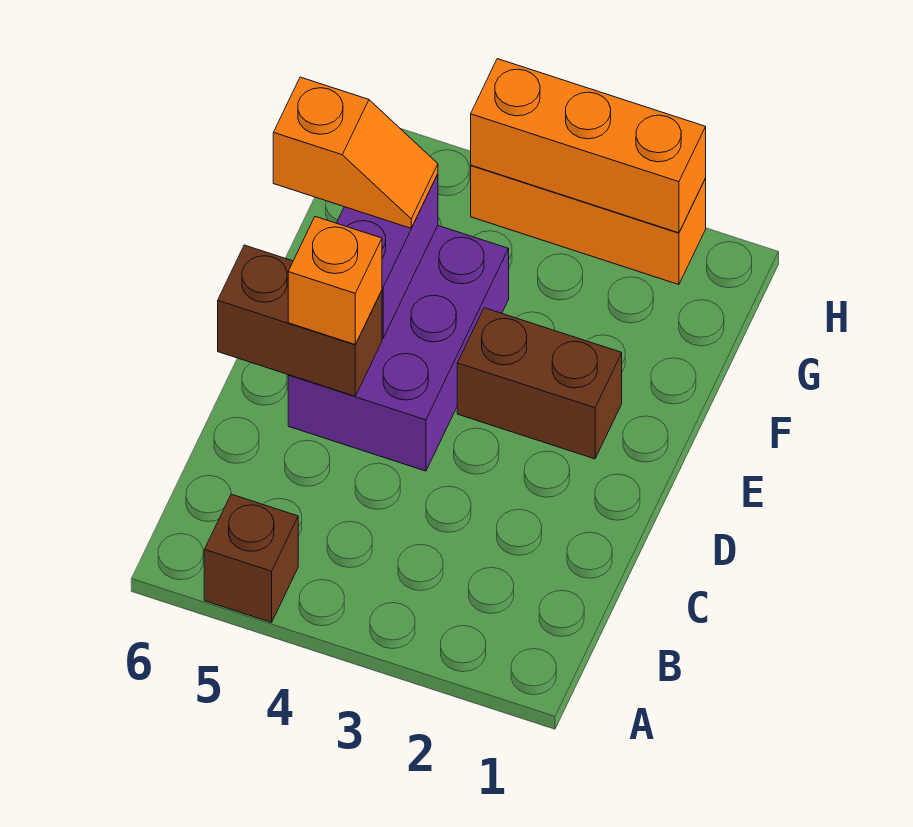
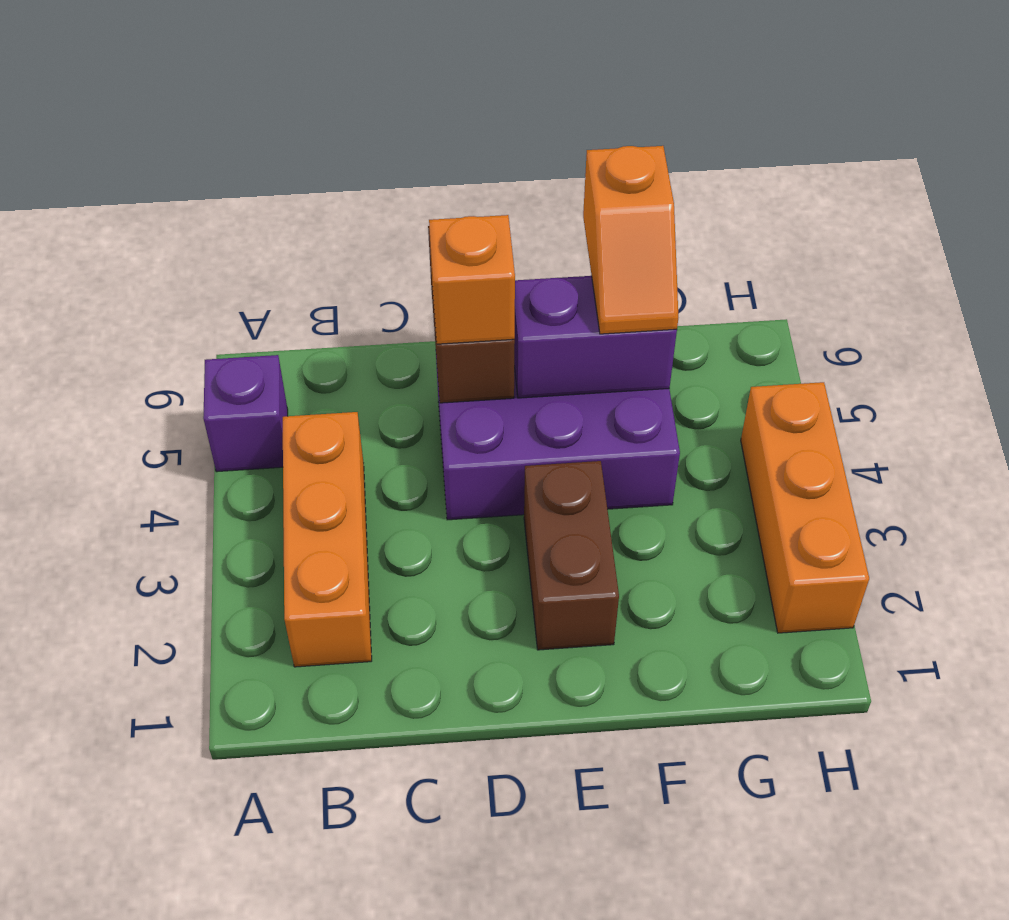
brown 1x1 brick [204,494,298,622] -> purple 1x1 brick [203,355,288,472]
orange 1x3 brick [471,59,706,233] -> orange 1x3 brick moved to [283,412,372,667]

